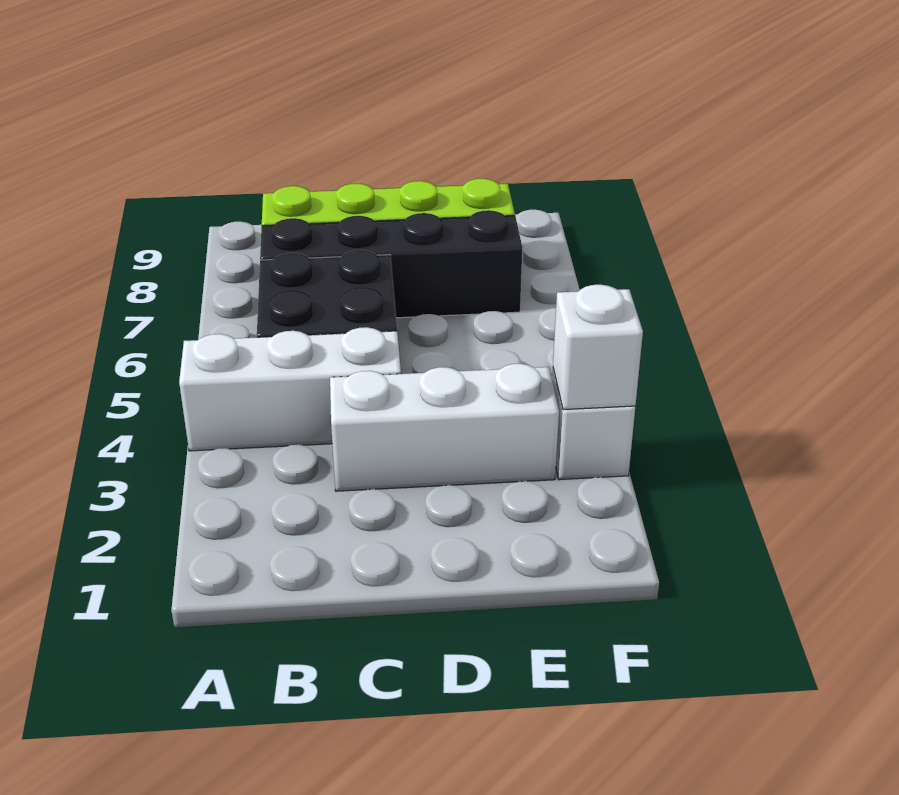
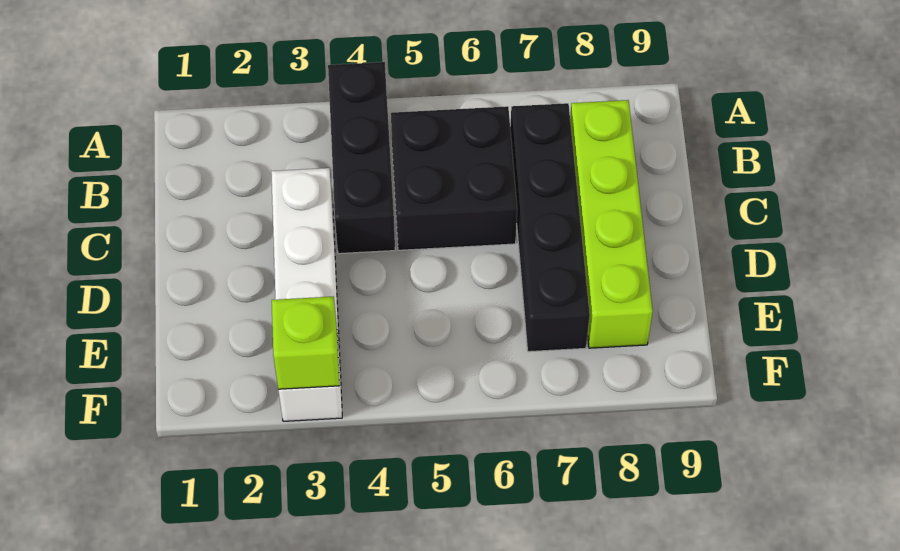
white 1x3 brick [179,327,401,451] -> black 1x3 brick [328,62,395,254]
white 1x1 brick [553,285,643,410] -> lime 1x1 brick [272,297,339,389]

